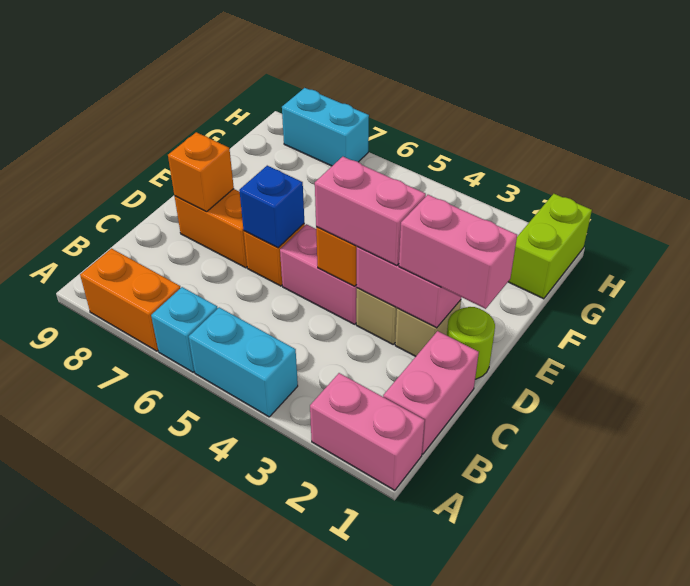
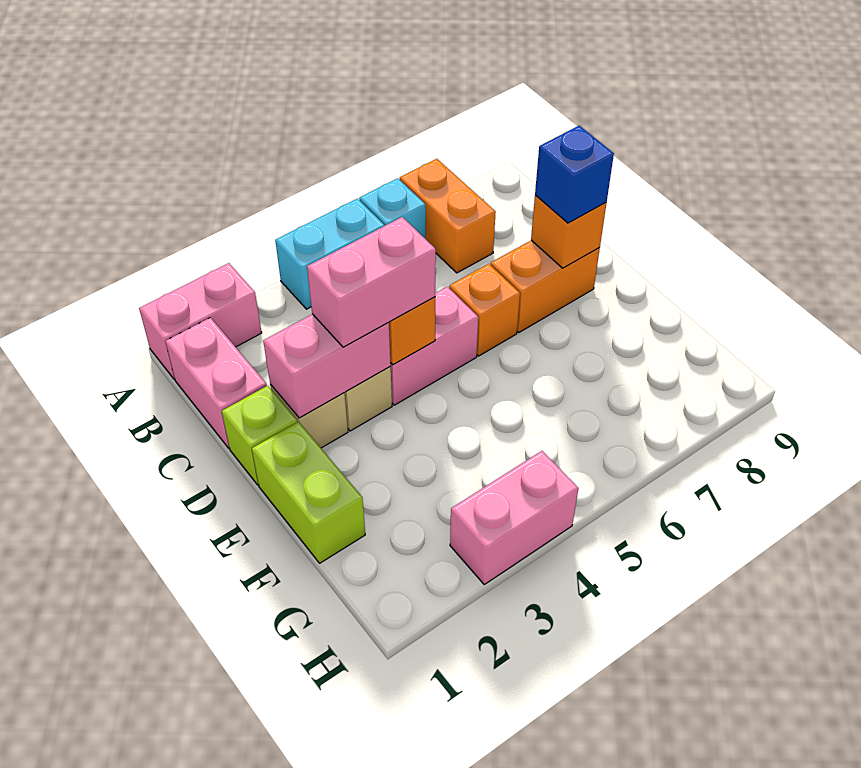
orange 1x2 brick [80,249,180,351] -> orange 1x2 brick turned to [400,159,496,273]
lime 1x1 round brick [447,307,495,379] -> lime 1x1 brick [222,386,297,485]
pink 1x2 brick [399,195,517,309] -> pink 1x2 brick moved to [450,451,579,584]
blue 1x1 brick [239,166,304,248] -> blue 1x1 brick moved to [535,126,614,223]
lime 1x2 brick [508,194,592,299] -> lime 1x2 brick moved to [252,422,365,563]
cyan 1x2 brick [282,88,369,166] -> none

